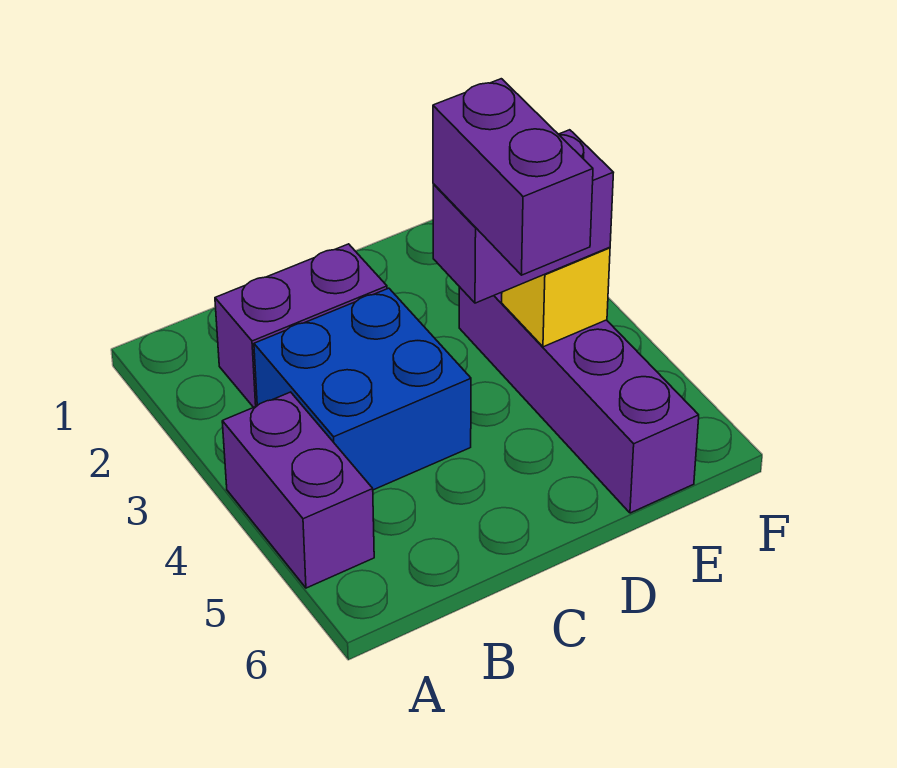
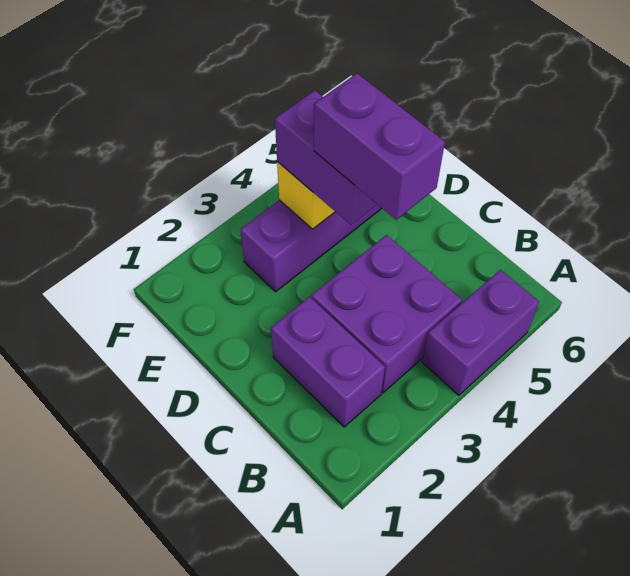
blue 2x2 brick [254,288,471,490] -> purple 2x2 brick [311,235,462,393]
purple 1x2 brick [433,79,593,275] -> purple 1x2 brick turned to [314,73,445,220]

